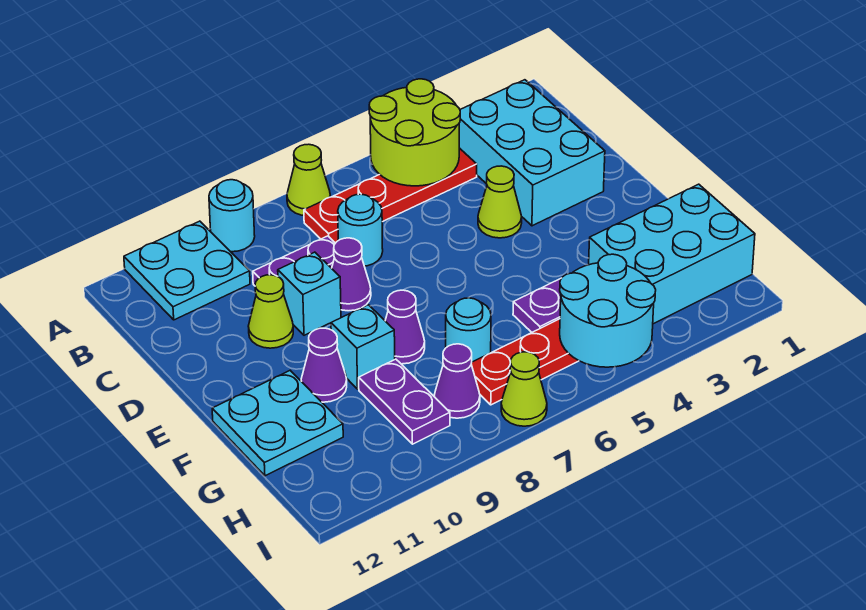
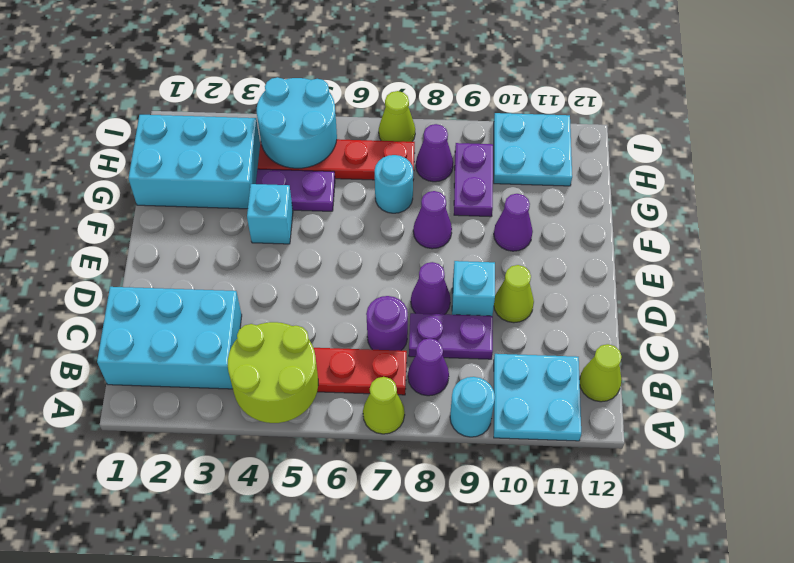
cyan 2x3 brick [459,80,605,226] -> cyan 2x3 brick turned to [97,287,242,389]
none -> purple 1x1 cone [408,338,449,396]
cyan 1x1 round brick [338,194,383,266] -> purple 1x1 round brick [366,296,408,351]
lime 1x1 cone [478,166,522,238] -> lime 1x1 cone moved to [580,344,622,402]
cyan 1x1 brick [331,305,395,389] -> cyan 1x1 brick moved to [247,184,293,244]
cyan 2x2 plate [212,371,343,476] -> cyan 2x2 plate moved to [494,113,572,186]

